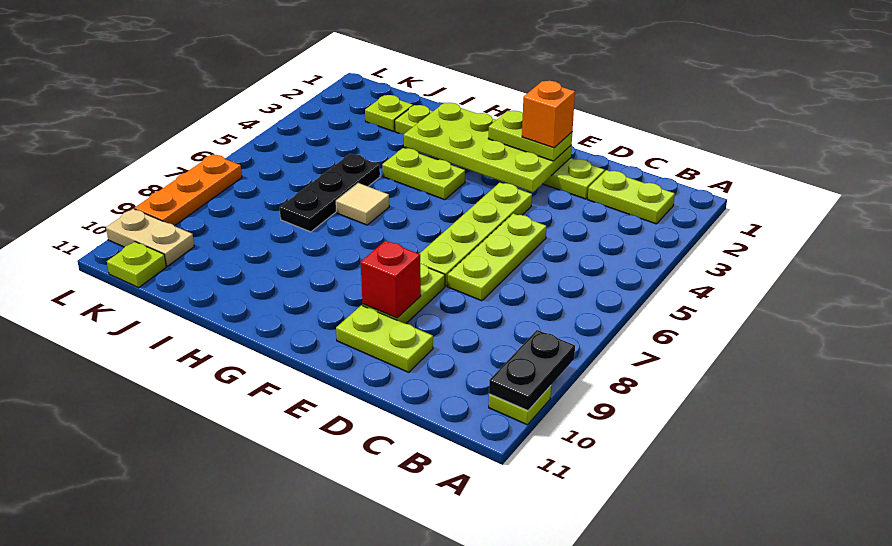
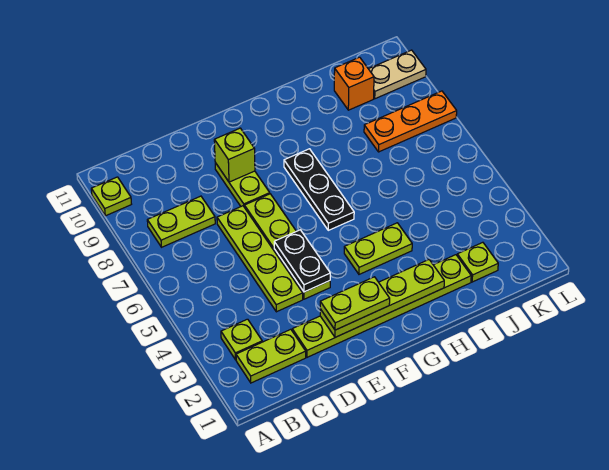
black 1x2 plate [489,330,575,411] -> black 1x2 plate moved to [274,230,330,292]
lime 1x3 plate [448,214,546,301] -> lime 1x4 plate [217,206,303,312]
lime 1x2 plate [336,305,433,372] -> lime 1x2 plate moved to [147,196,215,247]
lime 2x4 plate [404,103,572,192] -> lime 1x4 plate [320,260,444,337]
orange 1x1 brick [522,81,575,148] -> orange 1x1 brick moved to [334,57,374,110]
red 1x1 brick [361,241,421,318] -> lime 1x1 brick [214,128,255,182]
tan 1x1 tile [336,183,389,225] -> none
black 1x3 plate [280,154,380,232] -> black 1x3 plate moved to [284,149,354,230]
lime 1x1 plate [107,242,166,288] -> lime 1x1 plate moved to [221,319,262,360]
orange 1x3 plate [135,154,242,226] -> orange 1x3 plate turned to [364,91,457,152]

